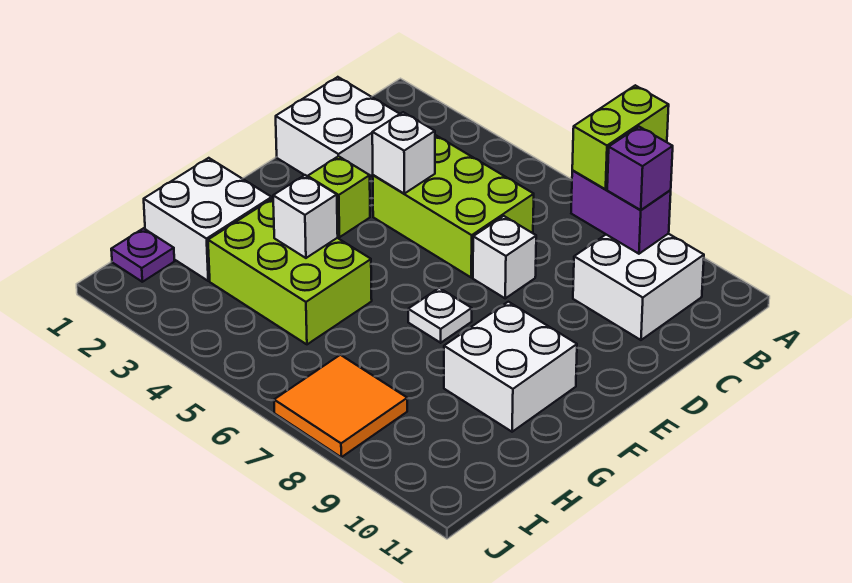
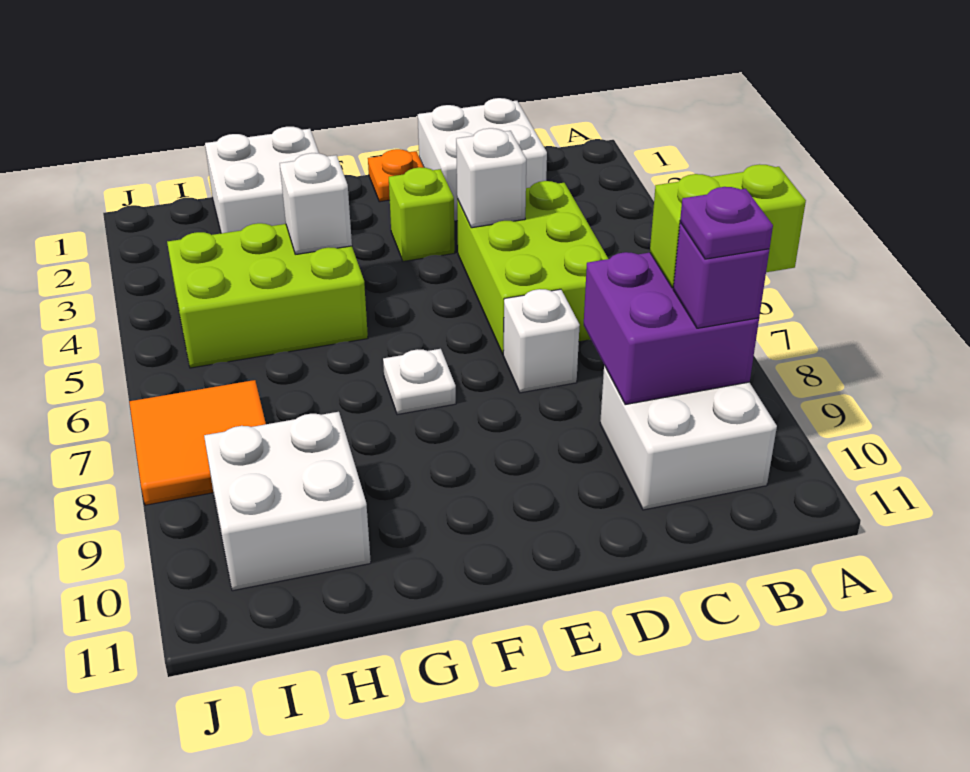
purple 1x2 brick [571,171,671,254] -> purple 2x2 brick [584,252,759,405]
none -> orange 1x1 plate [368,149,424,202]
white 2x2 brick [444,302,577,432] -> white 2x2 brick moved to [204,412,371,591]
lime 2x3 brick [208,198,372,344] -> lime 2x3 brick turned to [167,223,368,368]
purple 1x1 plate [111,228,174,282] -> purple 1x1 plate moved to [680,187,773,259]

